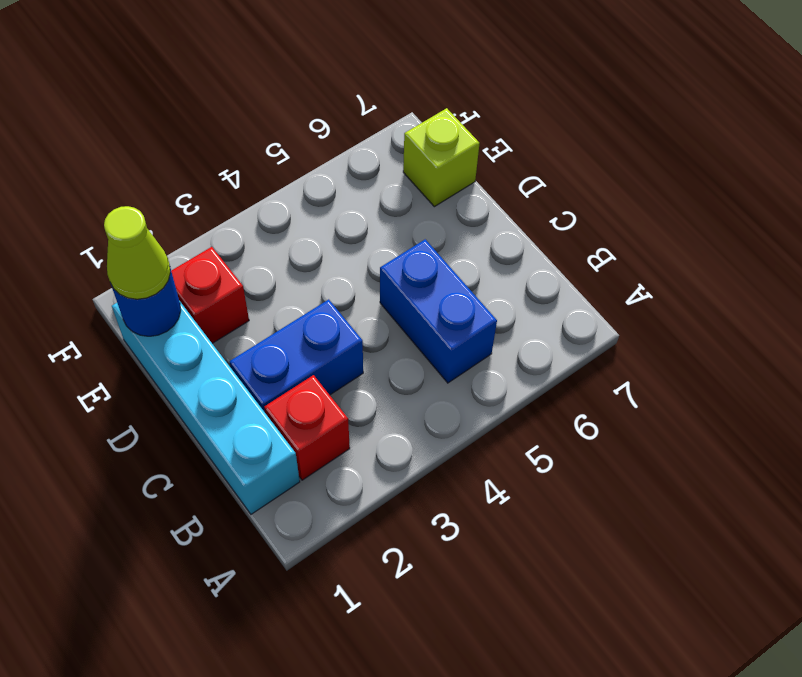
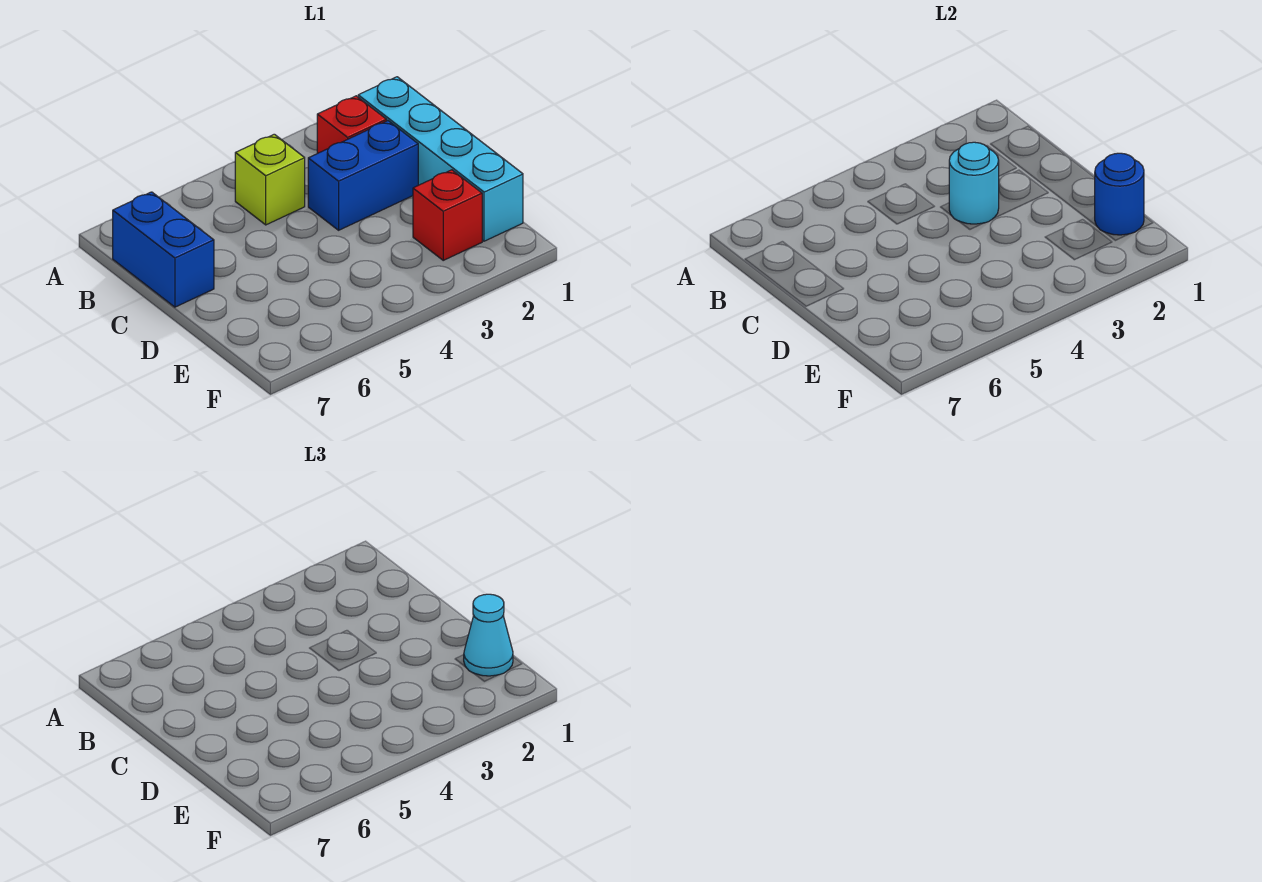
blue 1x2 brick [380,239,497,383] -> blue 1x2 brick moved to [113,192,214,307]
none -> cyan 1x1 round brick [949,142,999,224]
lime 1x1 cone [104,206,170,299] -> cyan 1x1 cone [464,594,513,676]
lime 1x1 brick [403,108,480,207] -> lime 1x1 brick moved to [235,134,305,225]

